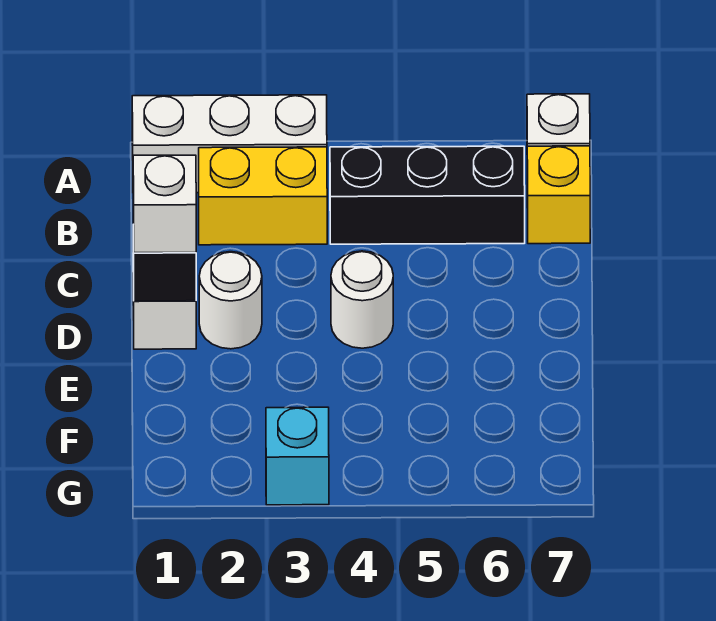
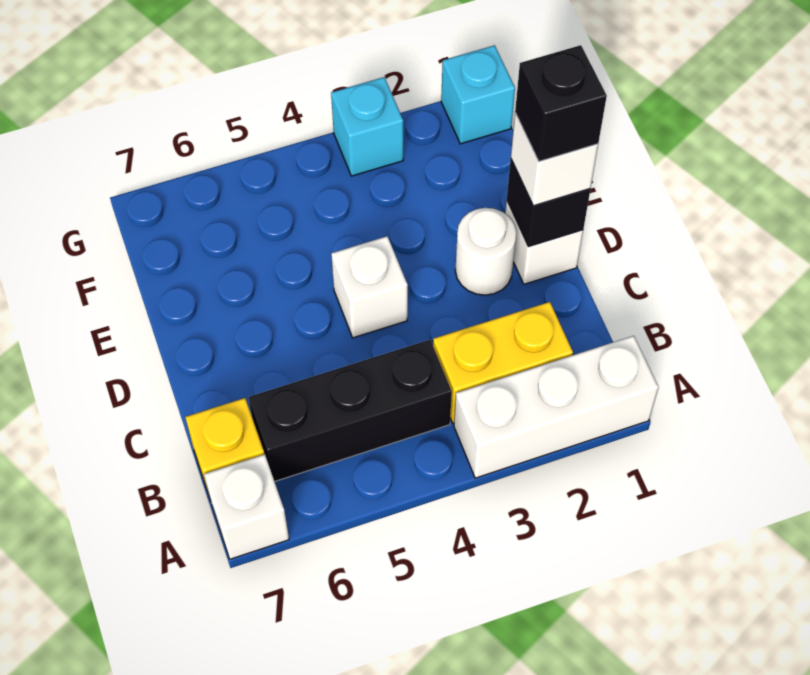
none -> black 1x1 brick [515,45,607,161]
white 1x1 round brick [331,251,393,348] -> white 1x1 brick [331,236,408,338]
none -> cyan 1x1 brick [441,45,515,144]

